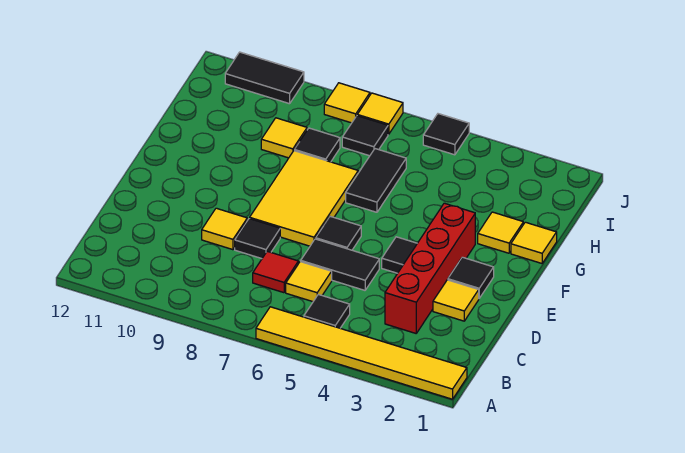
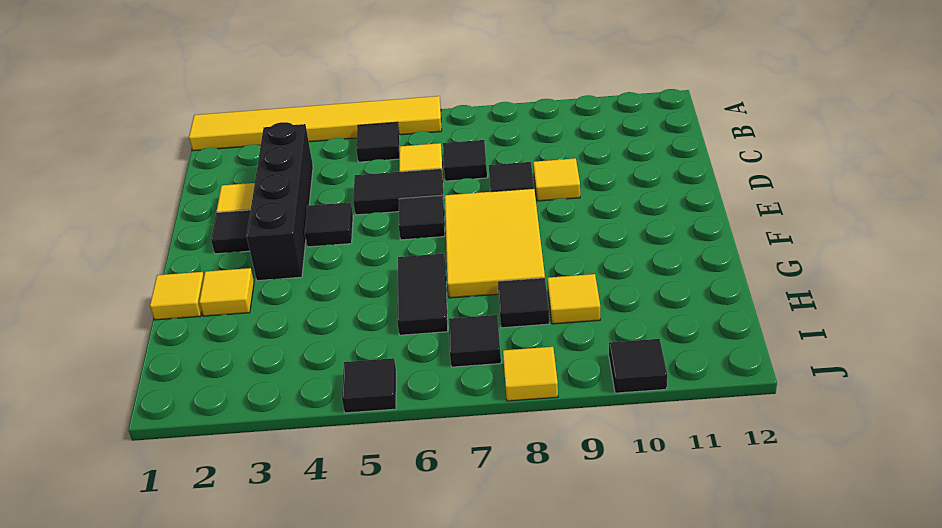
red 1x4 brick [385,203,475,333] -> black 1x4 brick [247,122,313,281]
red 1x1 tile [253,251,298,293] -> black 1x1 tile [443,140,487,181]
yellow 1x1 tile [357,93,403,134] -> none
black 1x2 tile [225,52,304,104] -> black 1x1 tile [609,339,667,393]

